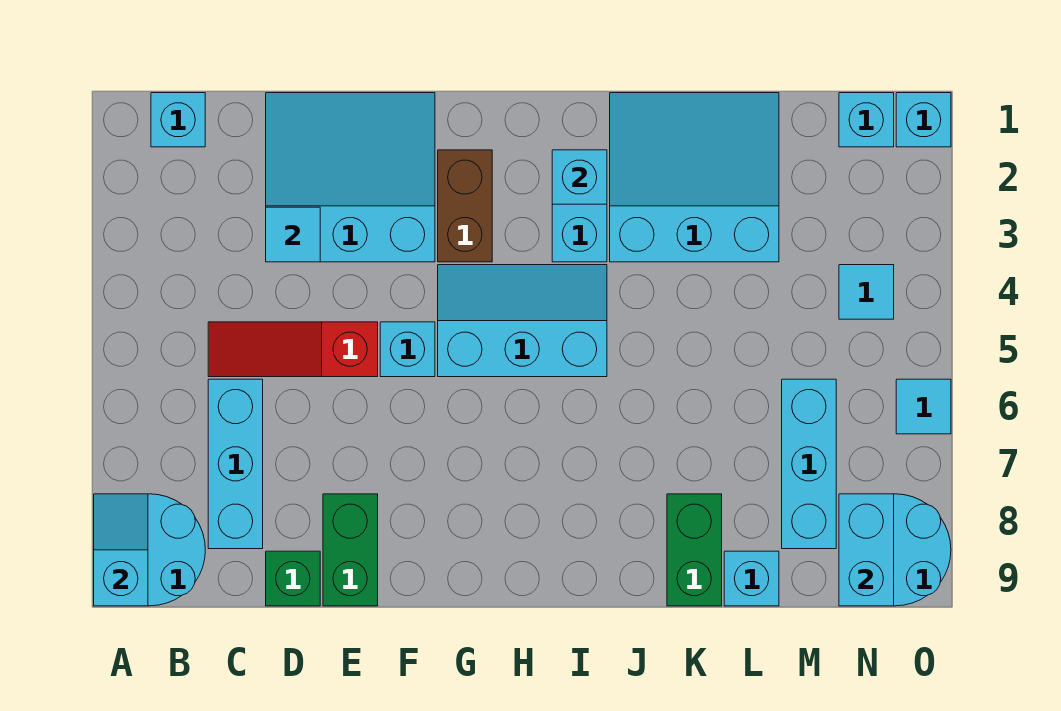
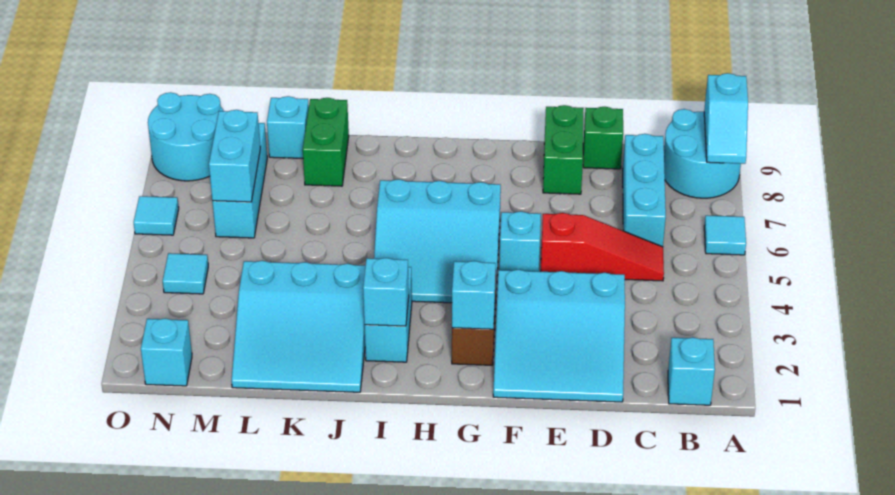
cyan 1x1 tile [266,207,320,262] -> cyan 1x1 tile moved to [704,215,746,255]
cyan 2x3 slope [438,265,607,377] -> cyan 3x3 slope [374,179,501,303]
cyan 1x2 brick [839,494,894,606] -> cyan 1x2 brick moved to [209,110,260,202]
cyan 1x1 brick [896,93,951,147] -> cyan 1x1 brick moved to [452,261,496,329]

